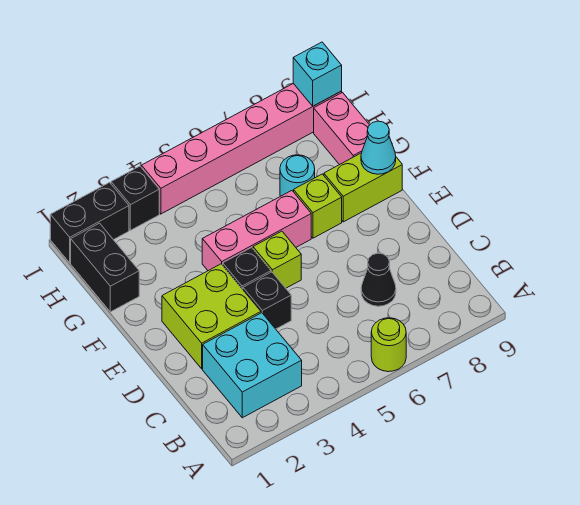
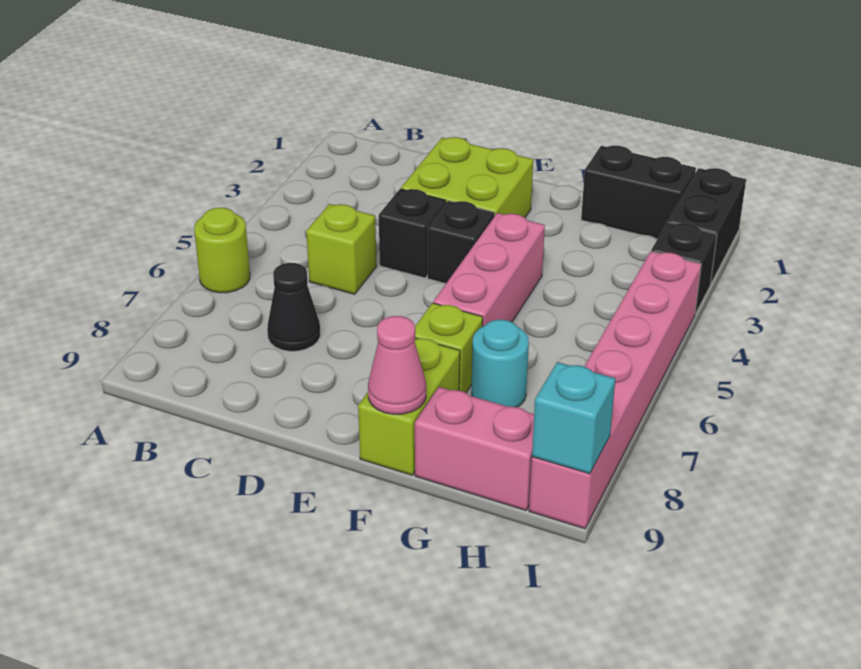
cyan 2x2 brick [203,313,302,418] -> none
lime 1x1 brick [253,231,301,288] -> lime 1x1 brick moved to [306,204,377,294]
cyan 1x1 cone [361,121,396,174] -> pink 1x1 cone [368,316,426,414]

